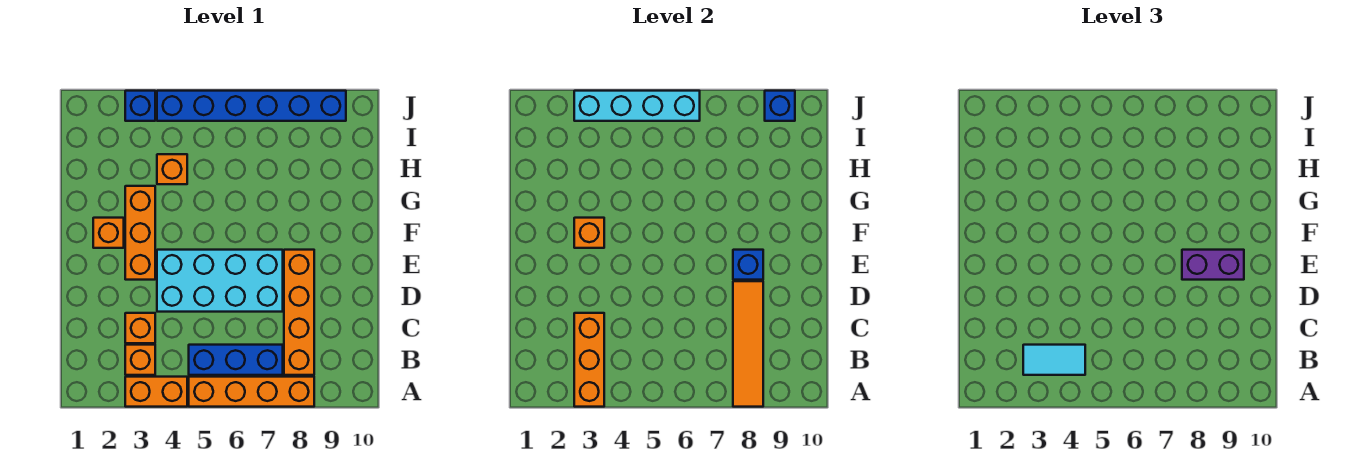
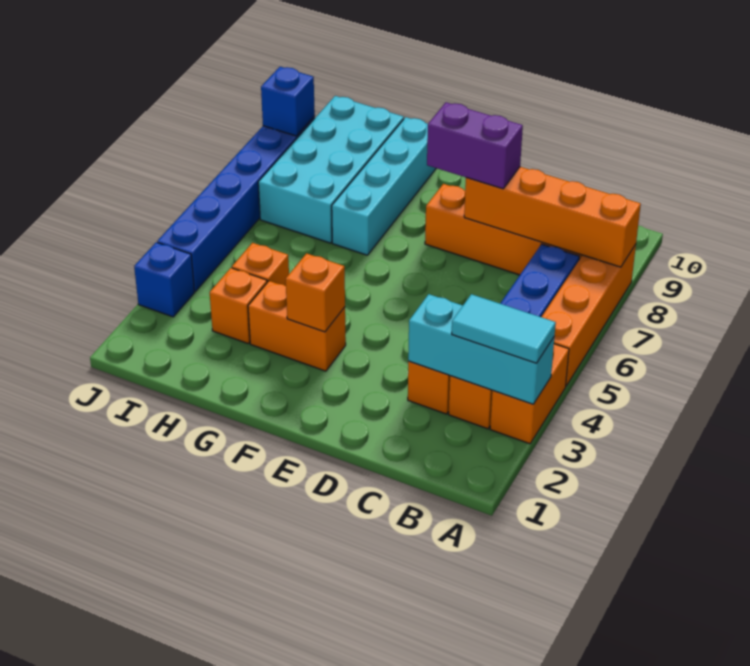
orange 1x3 brick [574,313,604,407] -> cyan 1x3 brick [408,294,554,404]
orange 1x4 tile [733,281,763,407] -> orange 1x4 brick [464,167,641,267]
cyan 1x2 tile [1023,345,1085,375] -> cyan 1x2 tile turned to [452,294,556,363]
cyan 2x4 brick [157,250,283,312] -> cyan 2x4 brick moved to [258,96,404,243]
orange 1x3 brick [125,186,155,280] -> orange 1x2 brick [248,281,346,371]
blue 1x1 brick [733,250,763,280] -> none
purple 1x2 brick [1182,250,1244,280] -> purple 1x2 brick turned to [427,102,523,189]
orange 1x1 brick [93,218,124,248] -> orange 1x1 brick moved to [210,268,267,343]
cyan 1x4 brick [574,91,700,121] -> cyan 1x4 brick moved to [332,117,436,255]

